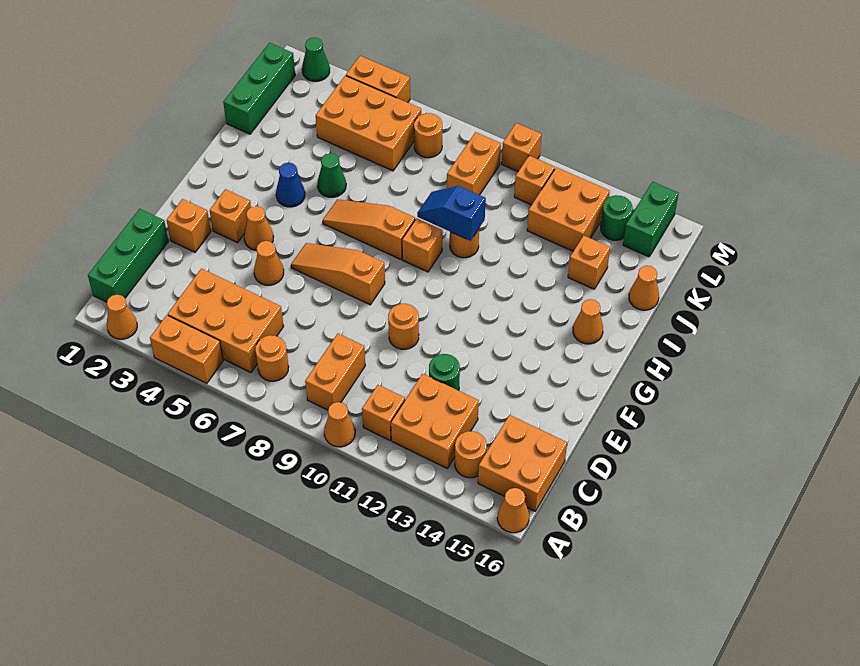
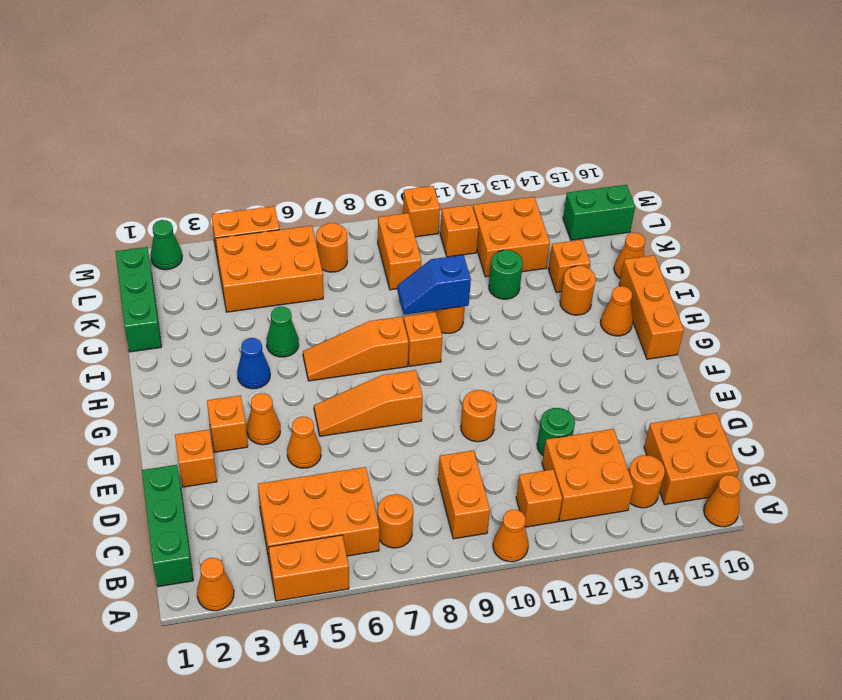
none -> orange 1x3 brick [619,255,684,359]
none -> orange 1x1 round brick [560,266,596,315]
green 1x1 round brick [601,195,633,240] -> green 1x1 round brick moved to [489,250,523,299]
green 1x2 brick [623,182,679,257] -> green 1x2 brick turned to [563,185,635,240]

